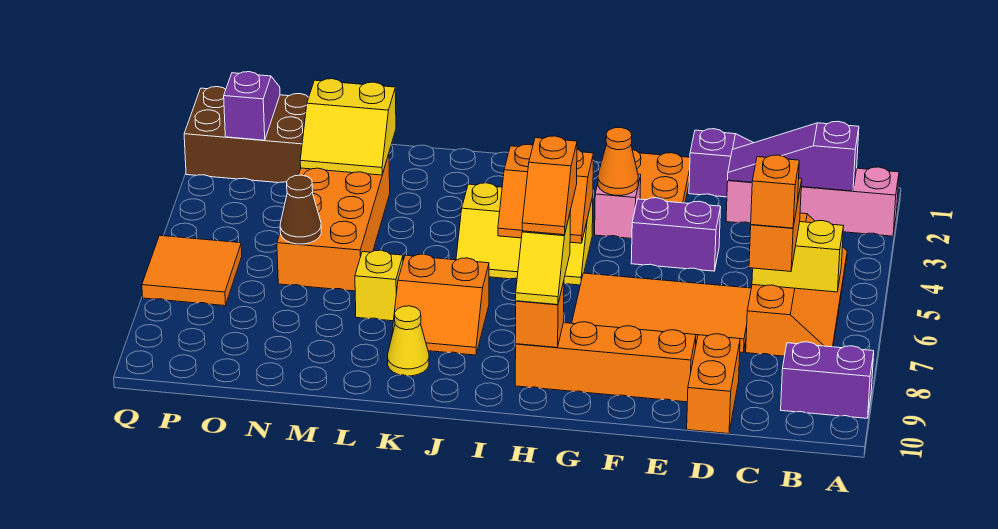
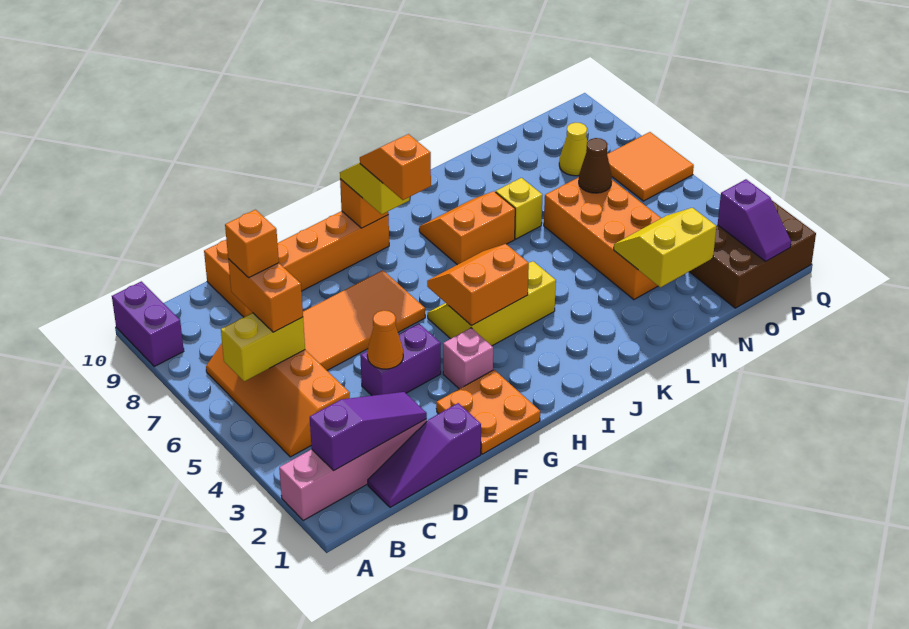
purple 1x2 brick [781,342,874,418] -> purple 1x2 brick turned to [112,281,184,366]
orange 1x1 cone [598,127,638,195] -> orange 1x1 cone moved to [367,310,403,369]
yellow 1x1 cone [387,306,429,376] -> yellow 1x1 cone moved to [559,123,587,176]

